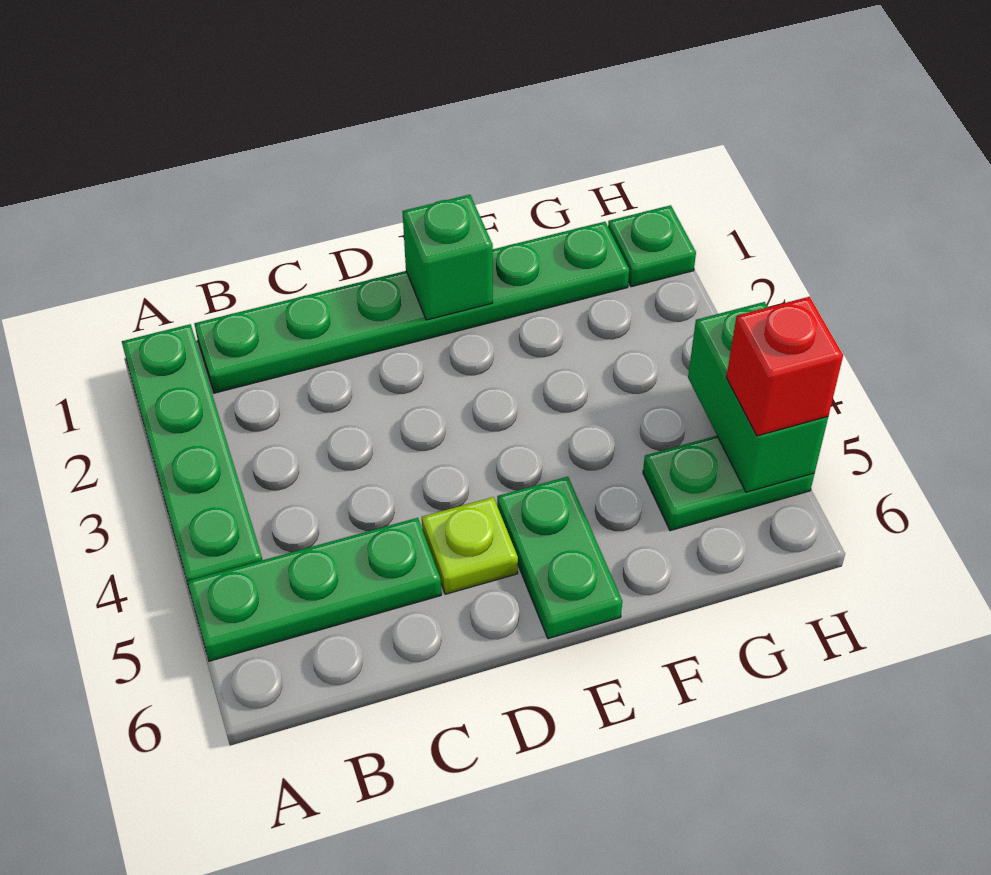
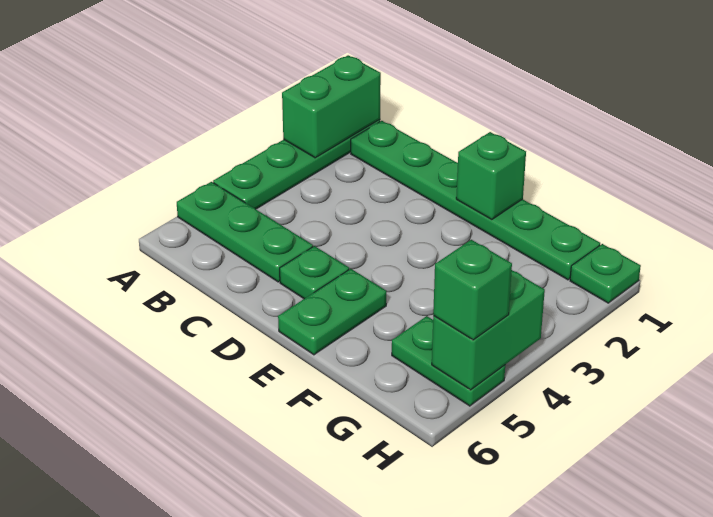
none -> green 1x2 brick [282,55,381,158]
lime 1x1 plate [422,497,518,594] -> green 1x1 plate [280,246,349,299]
red 1x1 brick [726,297,843,436] -> green 1x1 brick [433,240,512,340]

